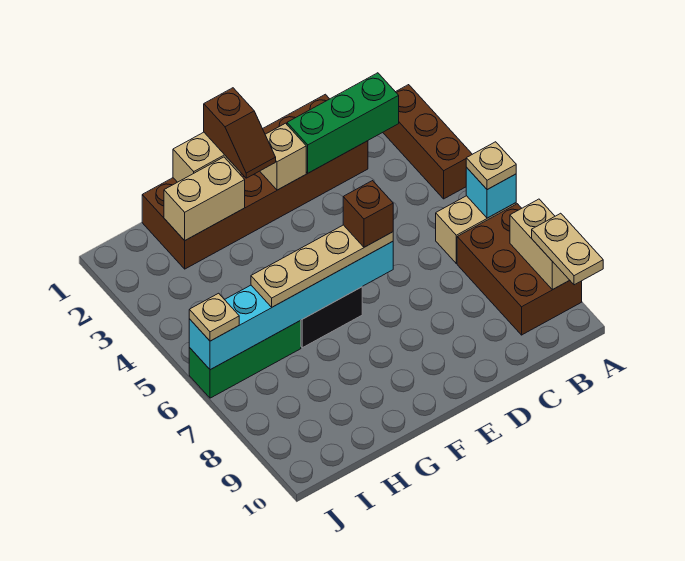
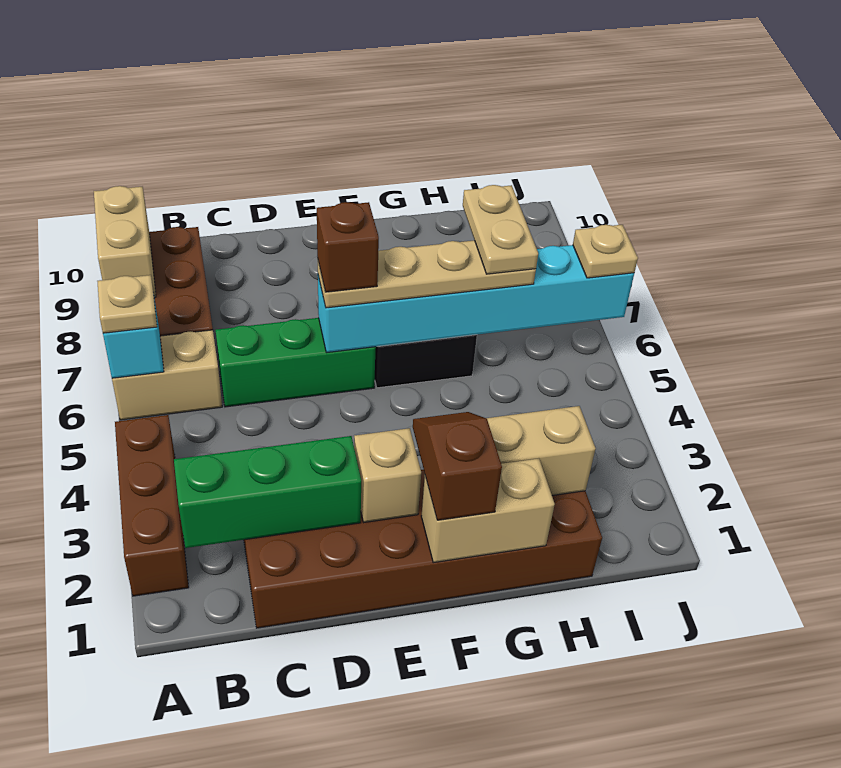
tan 1x2 plate [532,213,603,285] -> tan 1x2 plate moved to [463,185,538,274]
green 1x3 brick [189,320,301,398] -> green 1x3 brick moved to [215,318,376,407]

